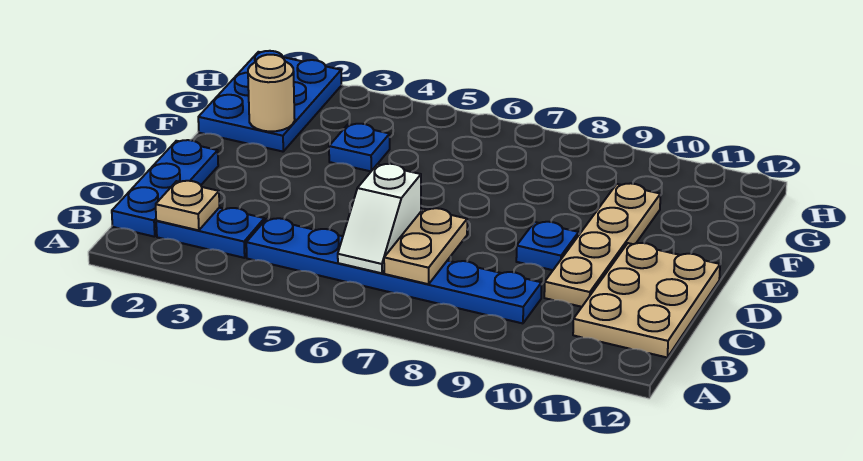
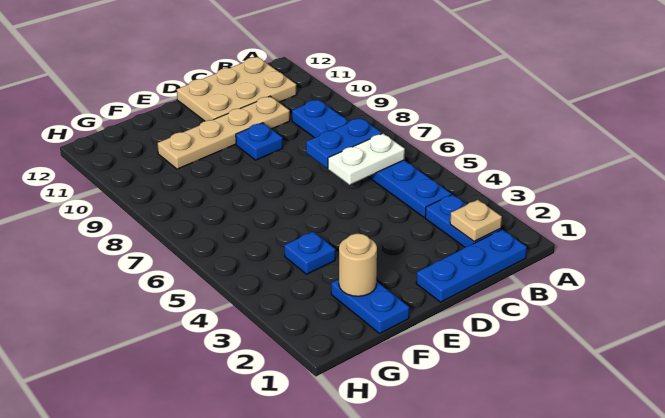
white 1x2 slope [338,164,421,273] -> white 1x2 plate [328,134,405,185]
tan 1x2 plate [384,208,467,284] -> blue 1x2 plate [306,118,382,168]
blue 2x3 plate [198,51,341,152] -> blue 1x2 plate [331,279,409,334]

